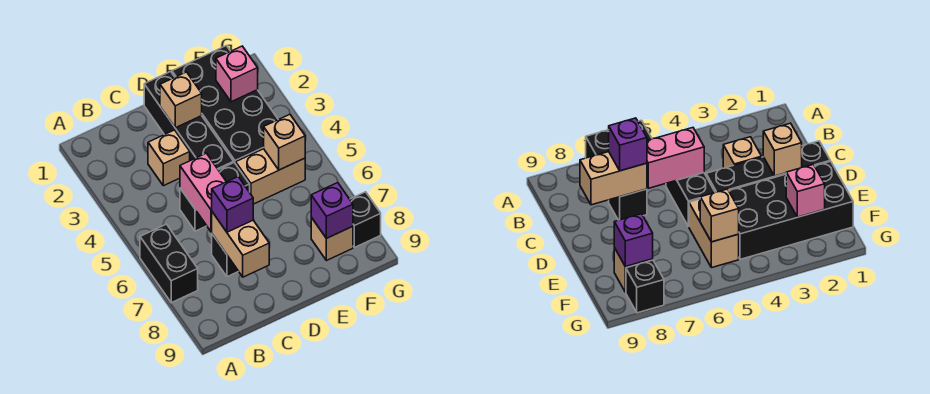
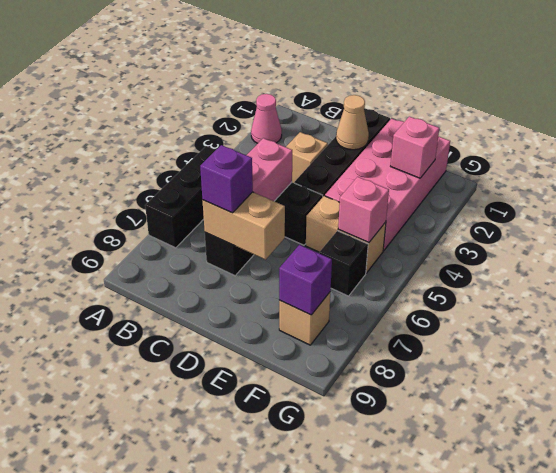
none -> pink 1x1 cone [251,94,282,143]
black 1x2 brick [140,224,198,303] -> black 1x3 brick [145,146,216,248]
tan 1x2 brick [212,212,269,277] -> tan 1x2 brick turned to [202,192,285,260]
tan 1x1 brick [160,72,202,128] -> tan 1x1 cone [336,95,369,150]
black 2x4 brick [172,46,278,164] -> pink 2x4 brick [325,119,450,251]
tan 1x1 brick [264,114,305,170] -> pink 1x1 brick [338,177,389,243]
black 1x1 brick [350,192,381,247] -> black 1x1 brick moved to [319,231,368,296]

